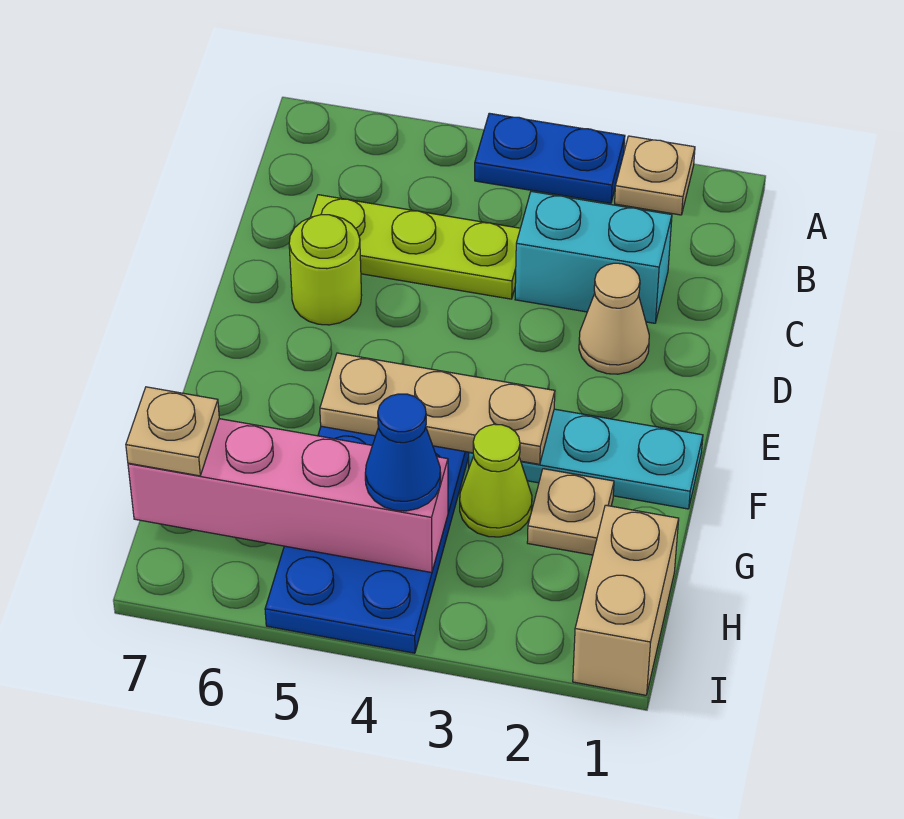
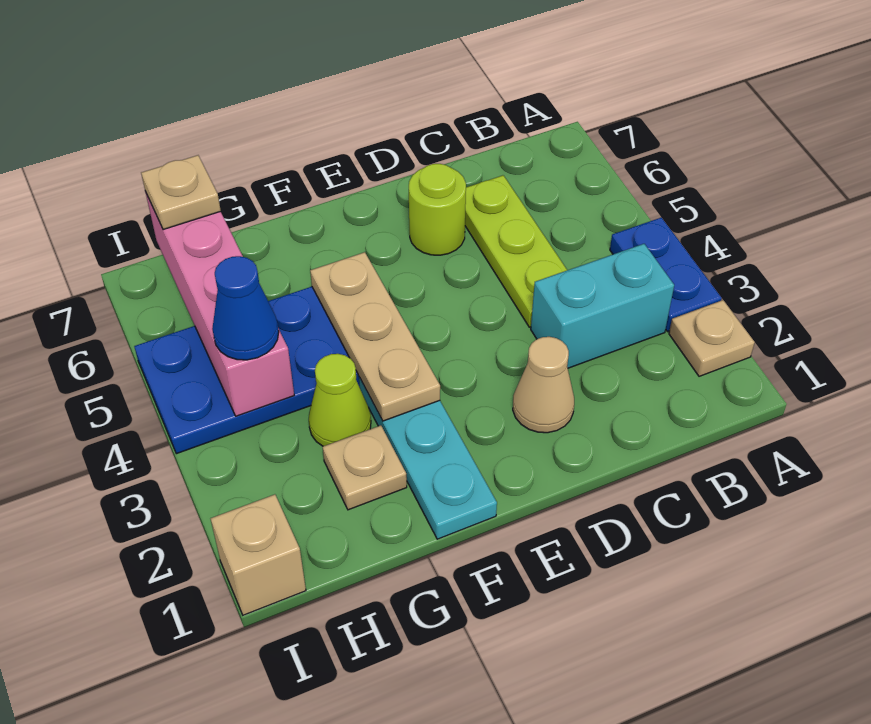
cyan 1x2 brick [515,191,672,323] -> cyan 1x2 brick turned to [531,244,674,368]
tan 1x2 brick [573,505,679,695] -> tan 1x1 brick [210,494,306,615]

